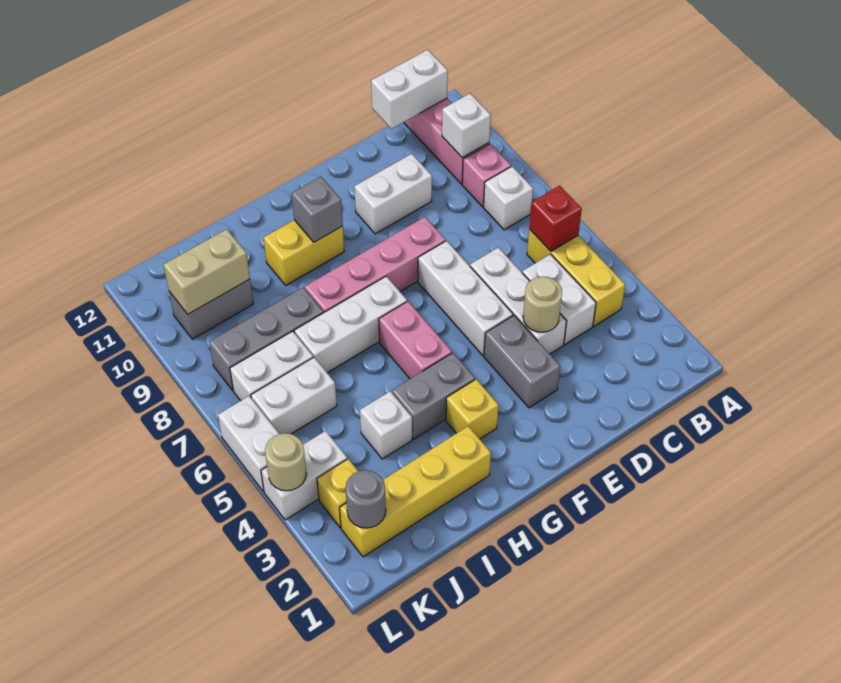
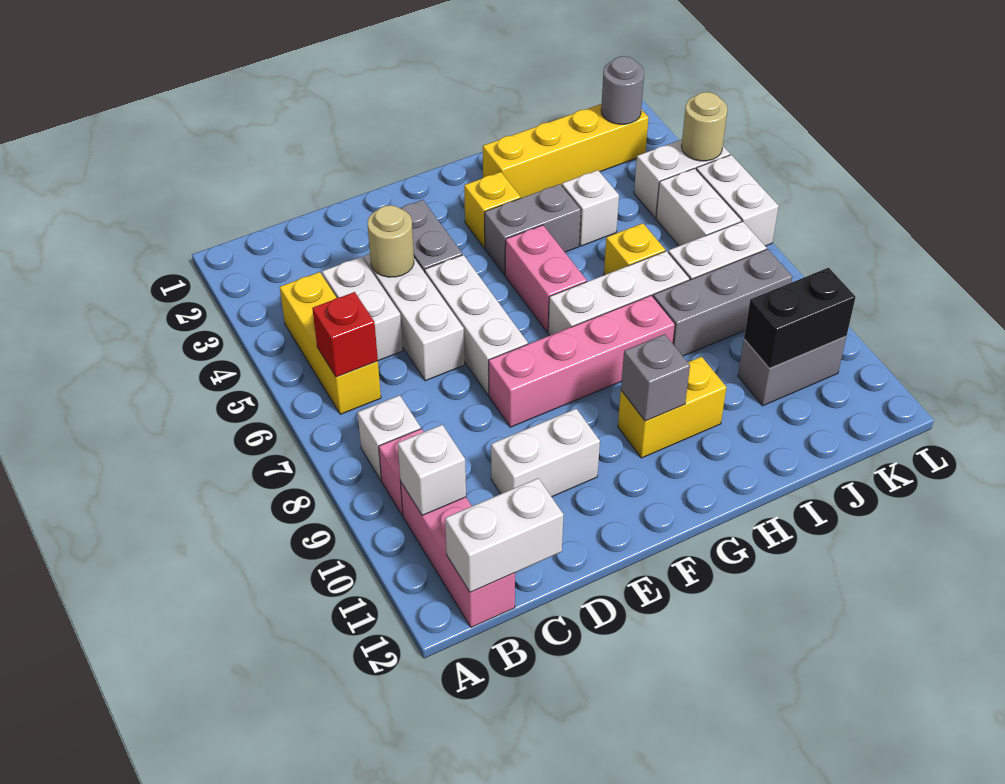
white 1x2 brick [251,357,337,434] -> white 1x2 brick turned to [656,168,741,246]
tan 1x2 brick [164,229,250,314] -> black 1x2 brick [744,268,856,369]
yellow 1x1 brick [317,459,358,528] -> yellow 1x1 brick moved to [604,223,665,275]

